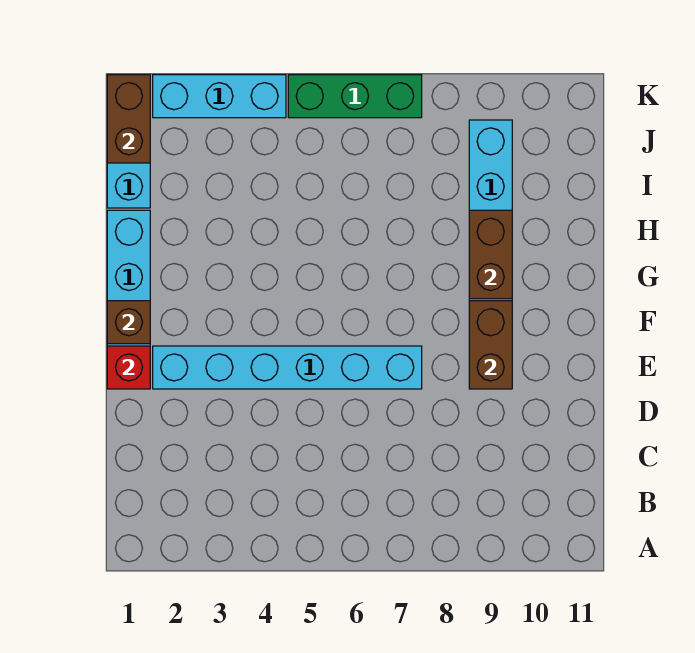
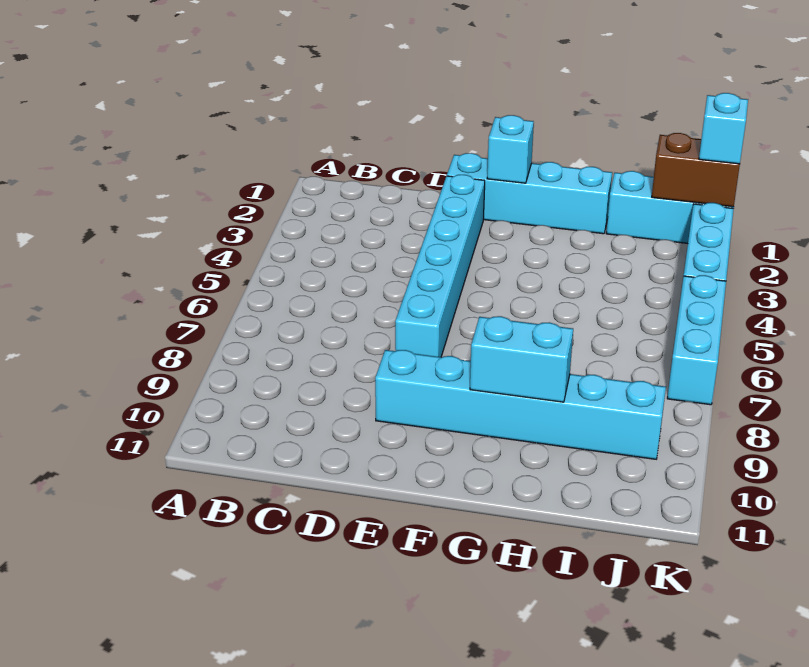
red 1x1 brick [107,346,150,389] -> none
brown 1x2 brick [469,301,512,389] -> none
brown 1x1 brick [107,301,150,344] -> cyan 1x1 brick [487,115,534,183]
brown 1x2 brick [469,210,512,299] -> cyan 1x2 brick [470,316,573,402]
none -> cyan 1x1 brick [699,93,748,164]
green 1x3 brick [288,75,422,118] -> cyan 1x3 brick [667,275,726,405]

